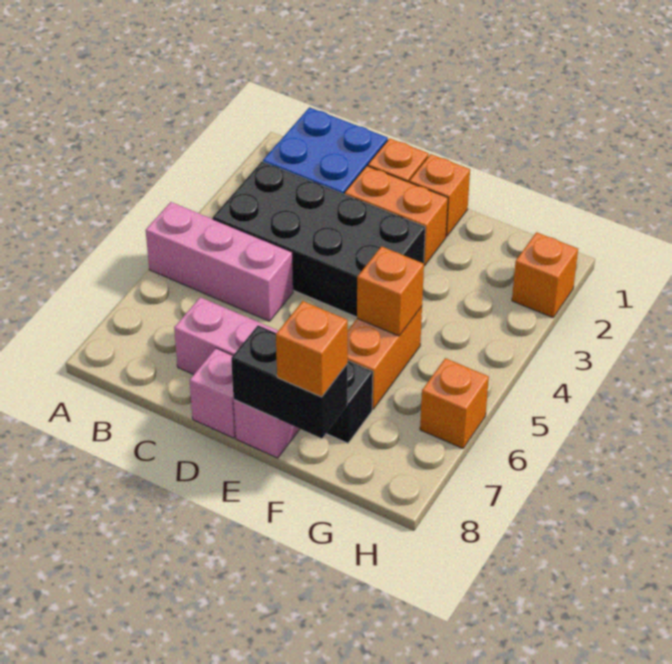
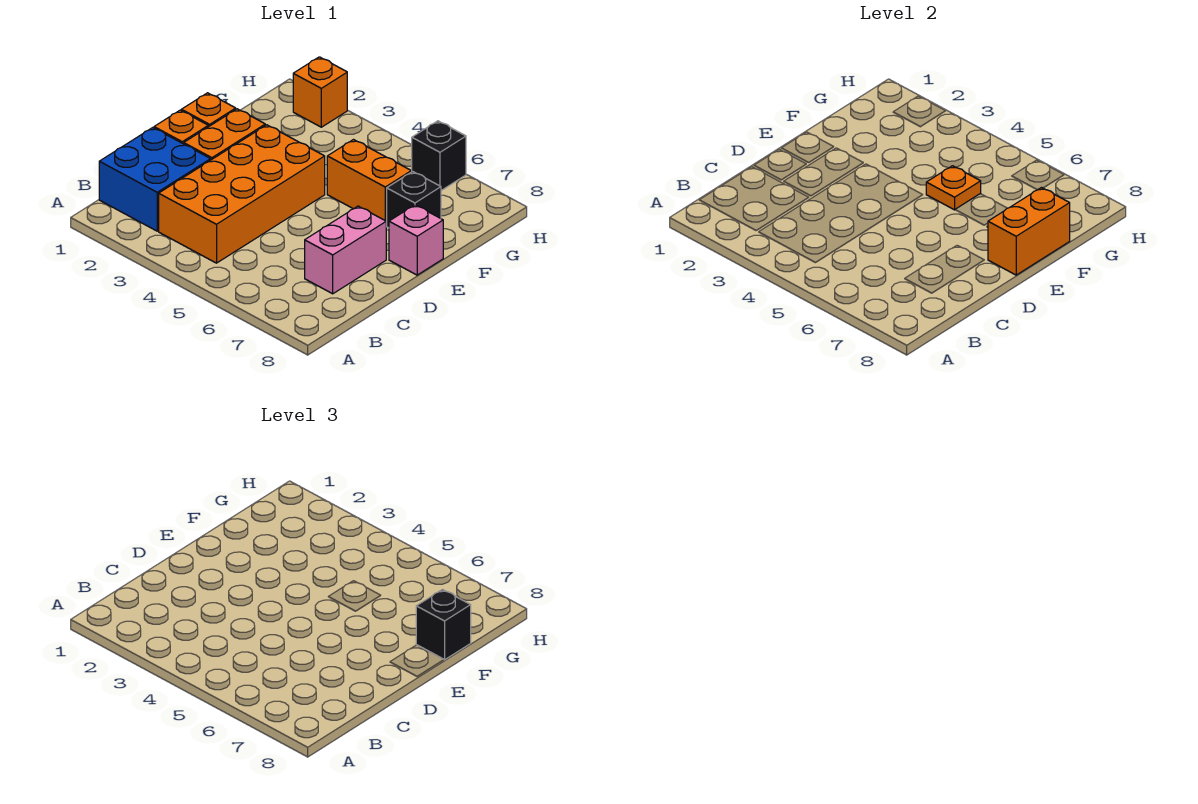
pink 1x3 brick [146,202,293,321] -> none
black 2x4 brick [213,162,425,317] -> orange 2x4 brick [159,125,325,263]
pink 1x1 brick [189,348,236,438] -> none
black 1x2 brick [231,325,348,438] -> orange 1x2 brick [988,188,1070,275]
orange 1x1 brick [357,246,424,336] -> orange 1x1 plate [926,166,981,210]
orange 1x1 brick [276,301,348,397] -> black 1x1 brick [416,590,471,660]
orange 1x1 brick [420,358,489,448] -> black 1x1 brick [412,121,466,190]

